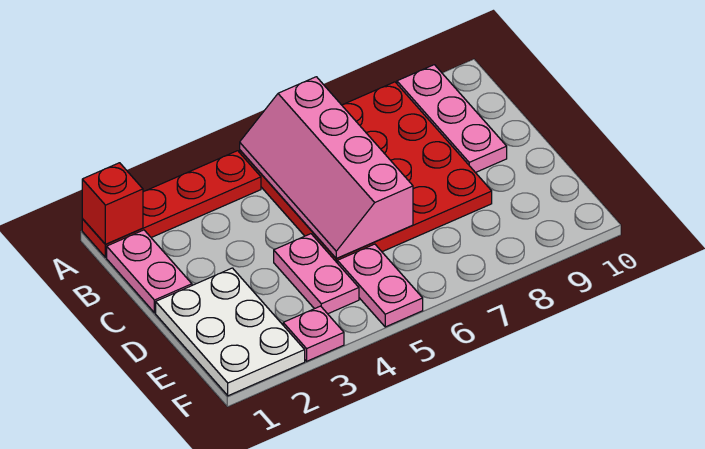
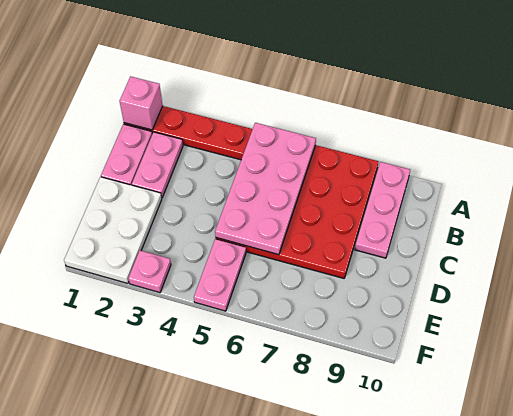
red 1x1 brick [82,163,143,244] -> pink 1x1 brick [120,76,163,130]
pink 2x4 slope [240,77,413,259] -> pink 2x4 plate [215,123,316,255]
pink 1x2 plate [274,234,359,314] -> pink 1x2 plate moved to [132,132,183,197]

